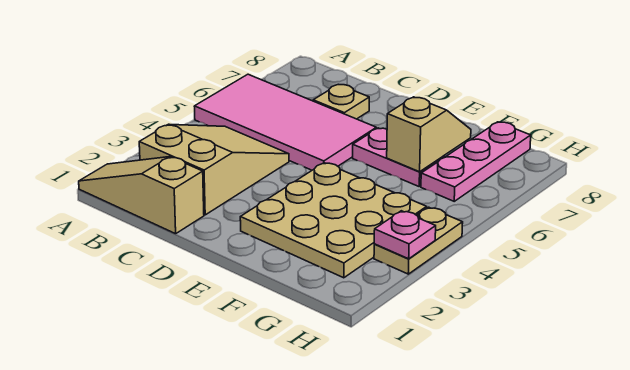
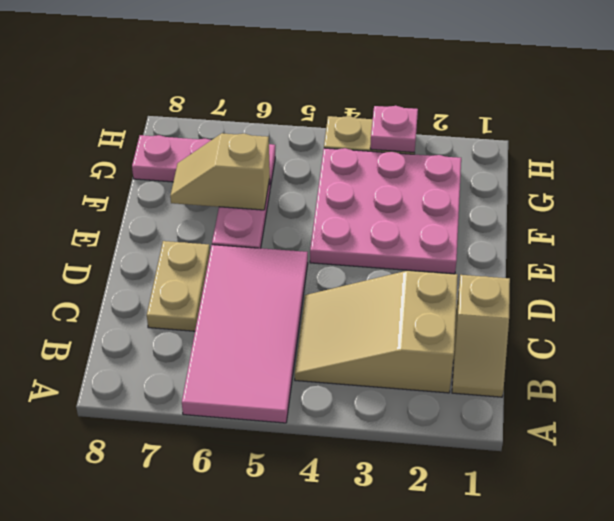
tan 1x3 slope [79,157,204,234] -> tan 1x2 slope [452,275,510,397]
tan 1x1 plate [313,85,369,119] -> tan 1x2 plate [147,241,210,331]
tan 3x3 plate [240,163,427,278] -> pink 3x3 plate [310,148,461,274]

